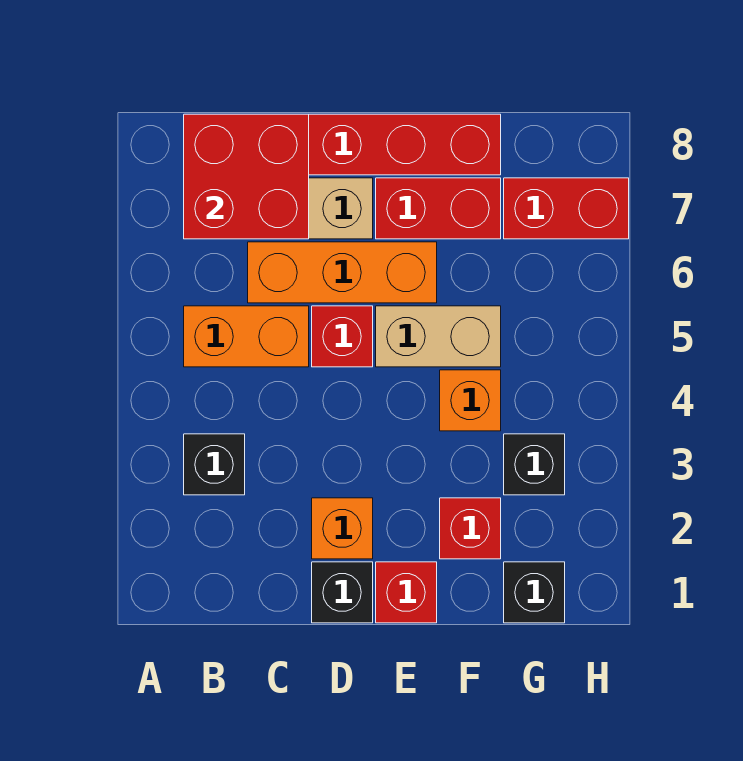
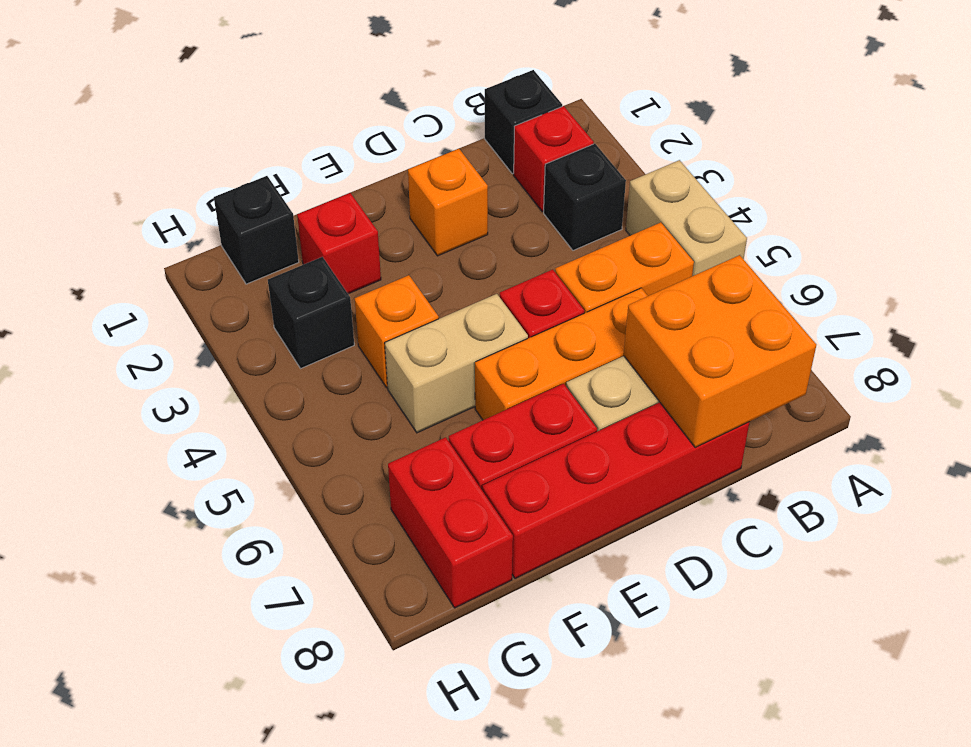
none -> tan 1x2 brick [626,160,747,276]
red 2x2 brick [184,114,309,239] -> orange 2x2 brick [624,255,816,448]
black 1x1 brick [312,562,373,623] -> black 1x1 brick moved to [485,70,562,174]
red 1x1 brick [376,562,437,623] -> red 1x1 brick moved to [514,106,594,212]
red 1x2 brick [504,178,629,239] -> red 1x2 brick turned to [388,437,513,608]

